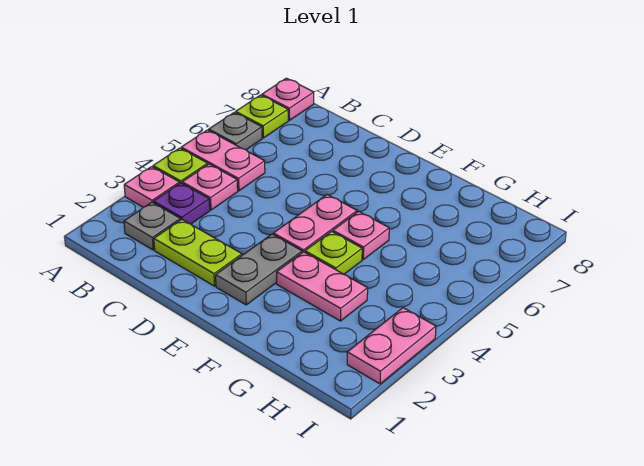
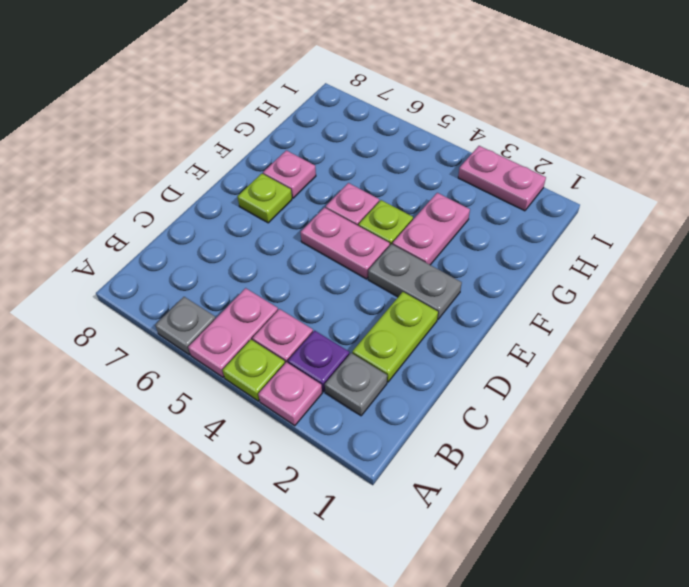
lime 1x1 plate [236,95,288,138] -> lime 1x1 plate moved to [238,174,292,223]
pink 1x1 plate [262,78,314,120] -> pink 1x1 plate moved to [263,150,316,198]

